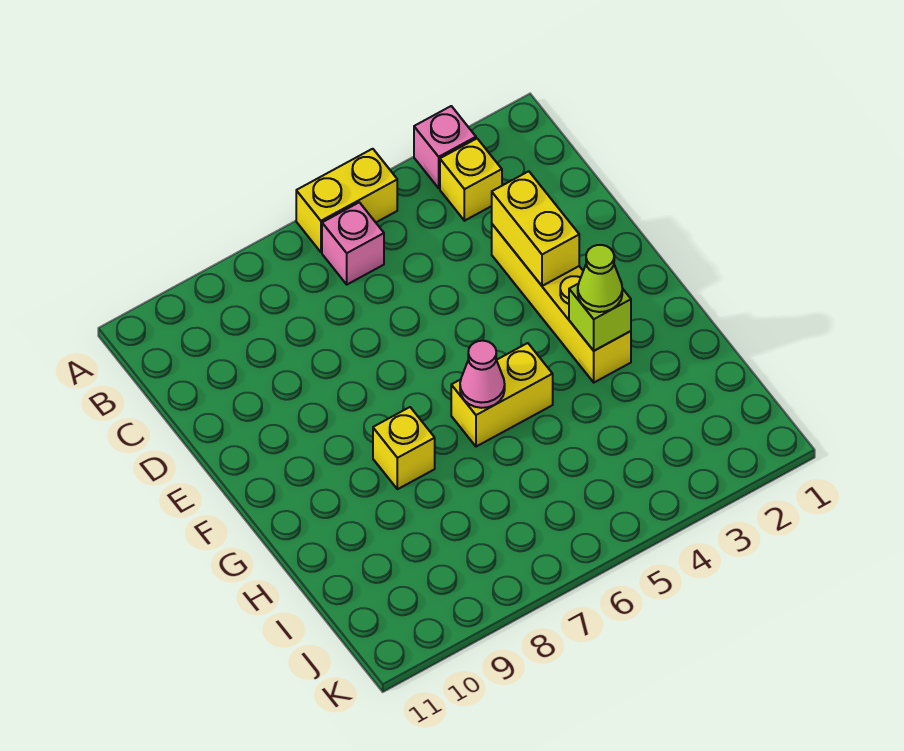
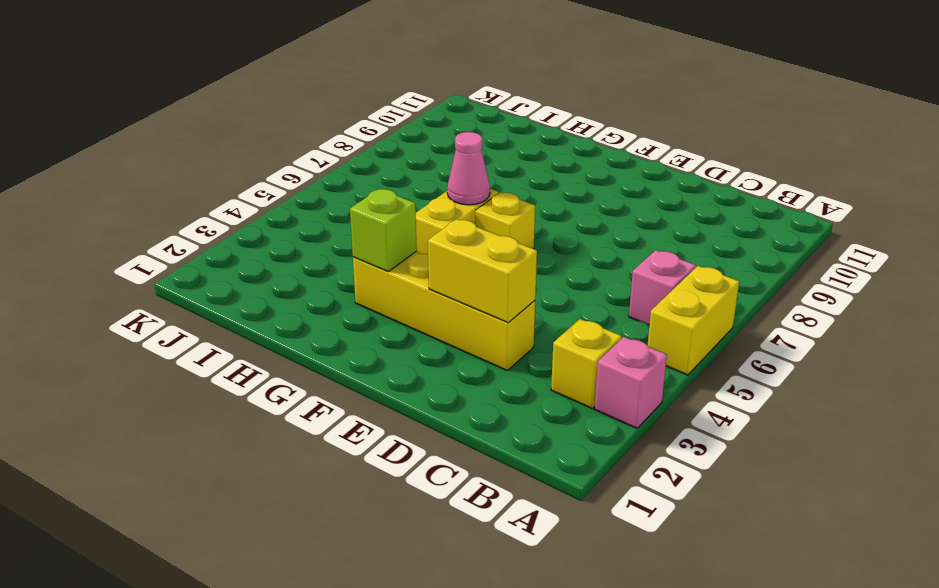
lime 1x1 cone [578,245,622,312] -> none
yellow 1x1 brick [373,407,435,489] -> yellow 1x1 brick moved to [475,192,535,249]

